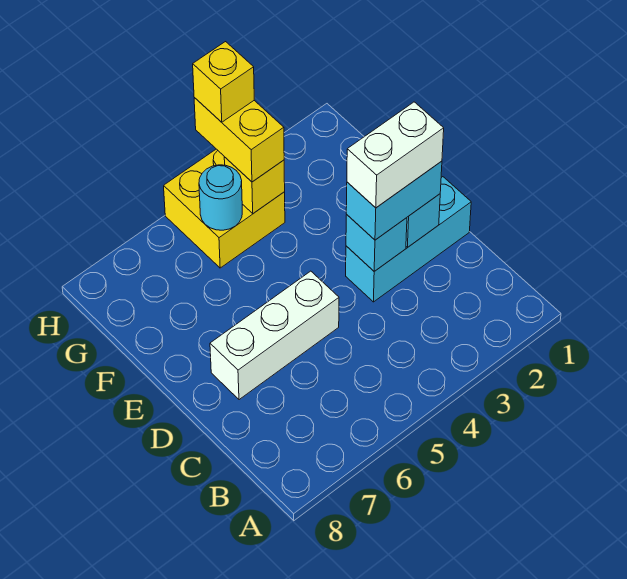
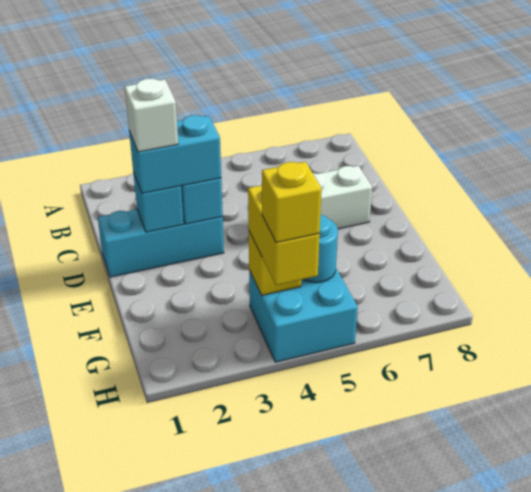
white 1x2 brick [347,102,444,208] -> white 1x1 brick [125,79,178,152]
yellow 2x2 brick [164,149,285,268] -> cyan 2x2 brick [249,269,358,362]

